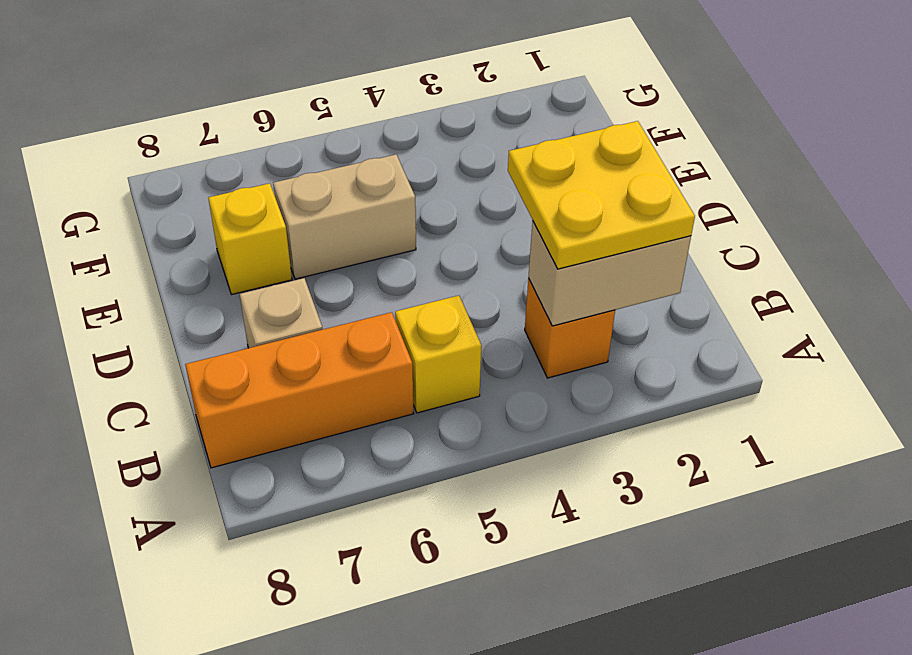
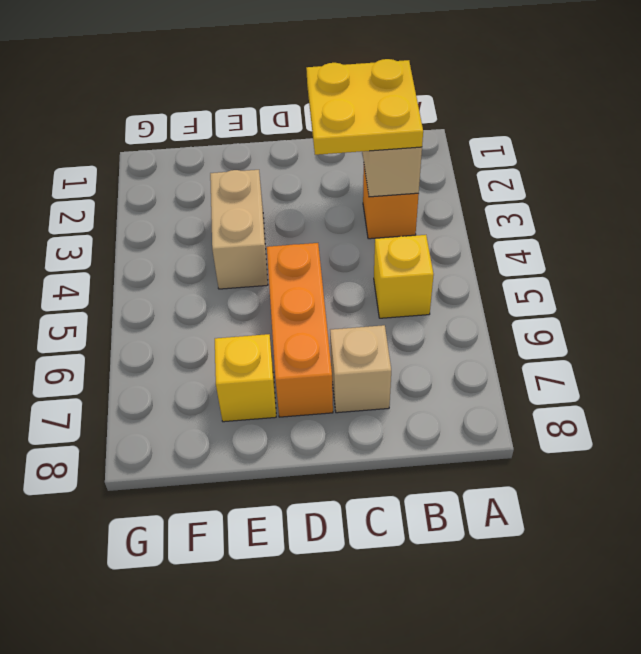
orange 1x3 brick [185,312,413,468] -> orange 1x3 brick moved to [267,243,333,417]
tan 1x2 brick [273,155,416,279] -> tan 1x2 brick moved to [210,170,268,289]

